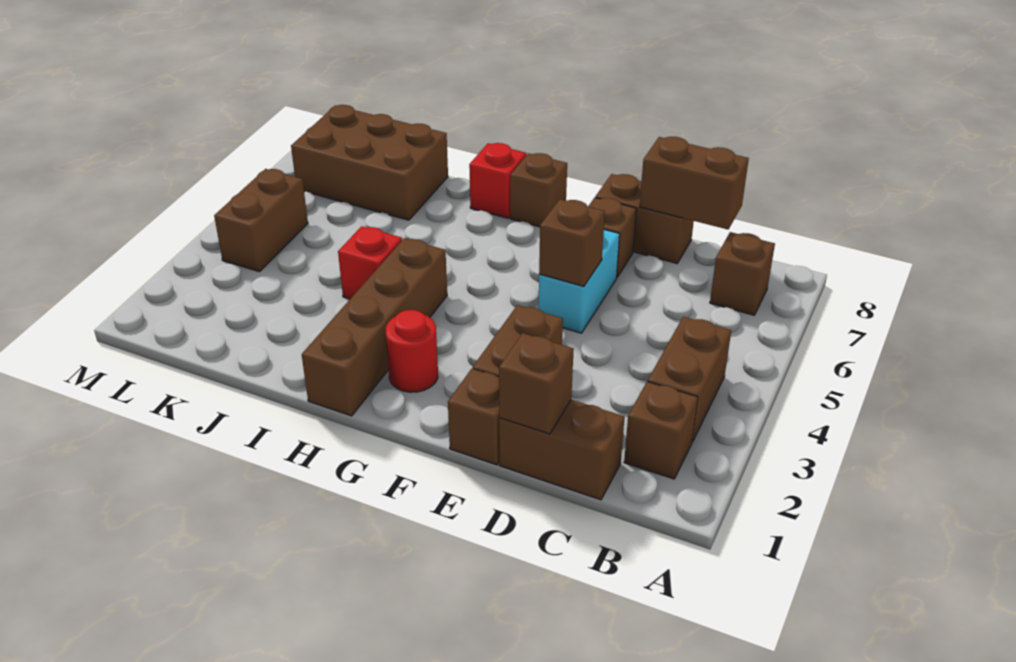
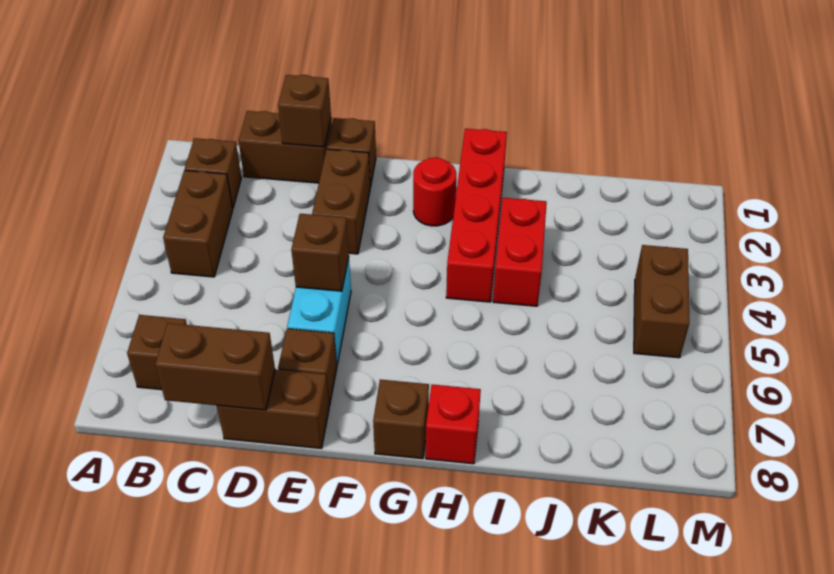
brown 1x4 brick [302,238,447,416] -> red 1x4 brick [446,129,507,302]
red 1x1 brick [338,226,402,299] -> red 1x2 brick [493,198,547,306]
brown 2x3 brick [291,105,448,220] -> none

